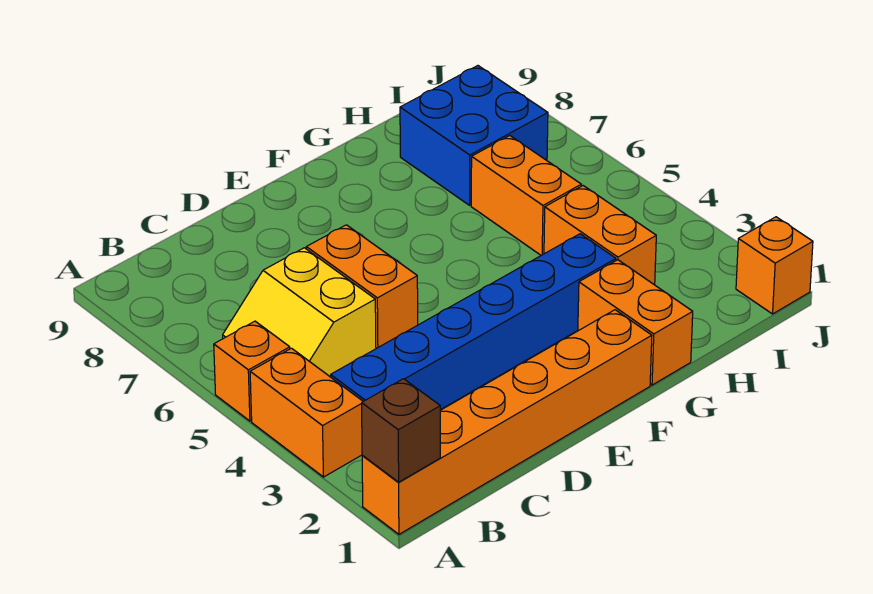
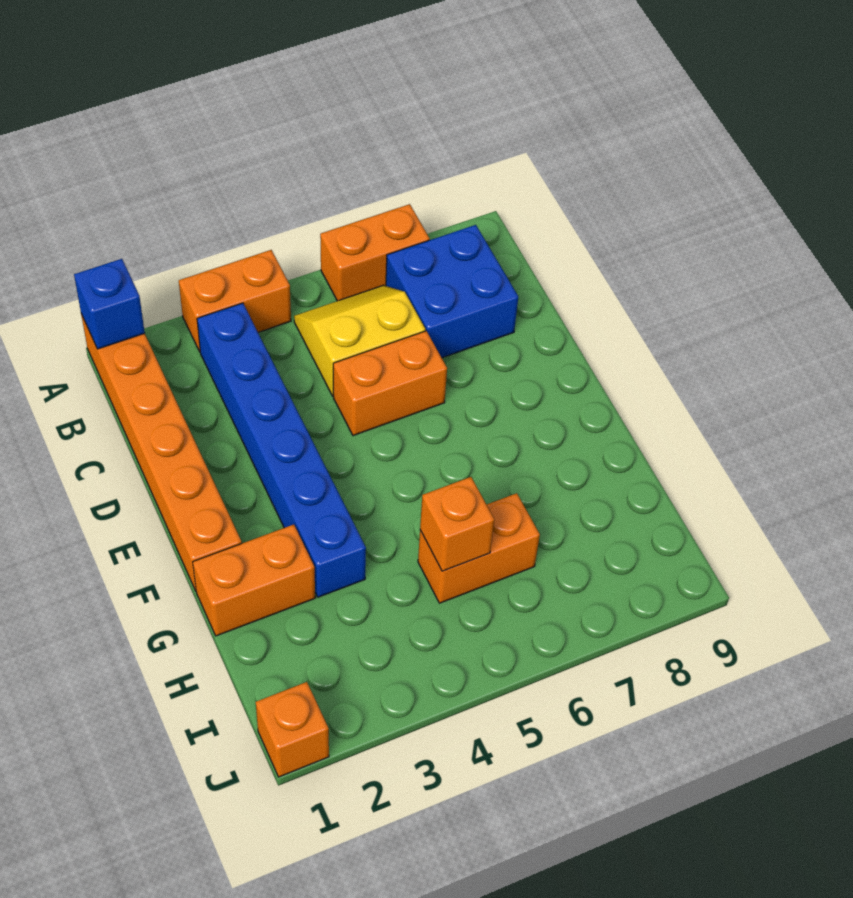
brown 1x1 brick [362,379,440,482] -> blue 1x1 brick [74,259,145,349]
orange 1x1 brick [214,321,290,421] -> orange 1x1 brick moved to [420,477,494,571]
orange 1x2 brick [544,186,656,285] -> orange 1x2 brick moved to [320,204,430,301]
blue 2x2 brick [400,66,548,205] -> blue 2x2 brick moved to [386,225,518,358]

